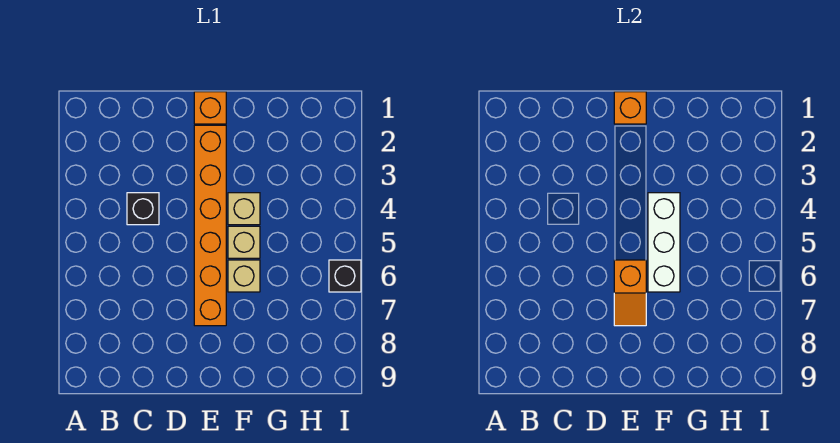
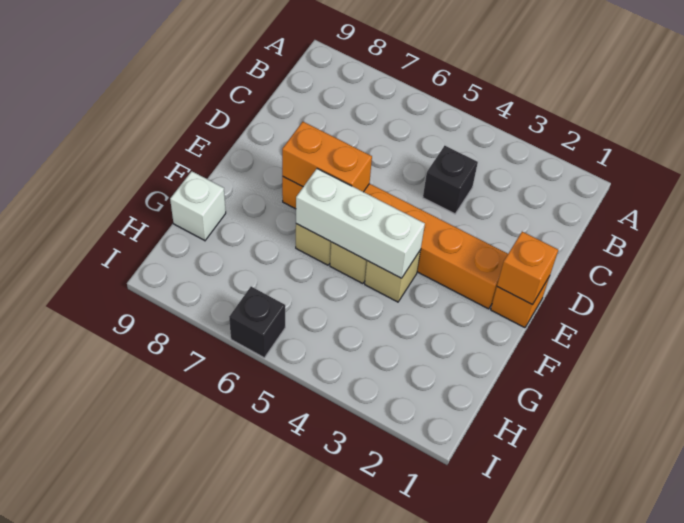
orange 1x2 slope [614,260,646,326] -> orange 1x2 brick [282,122,372,192]
none -> white 1x1 brick [170,171,226,241]

